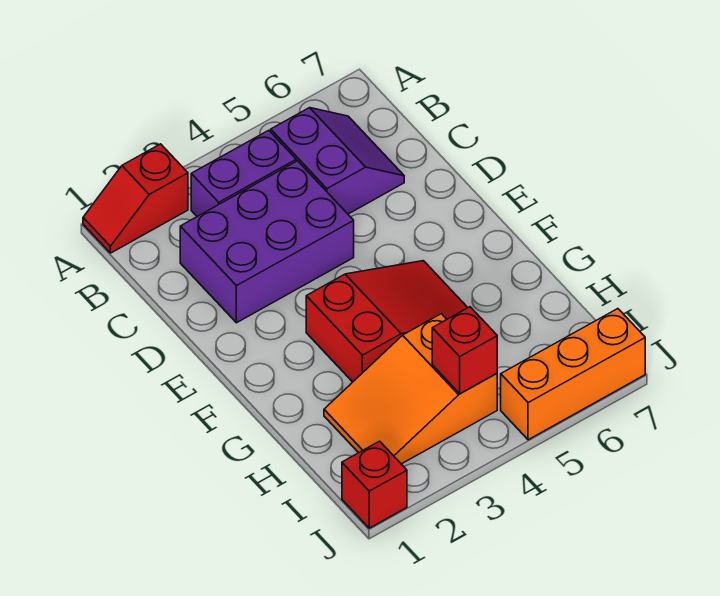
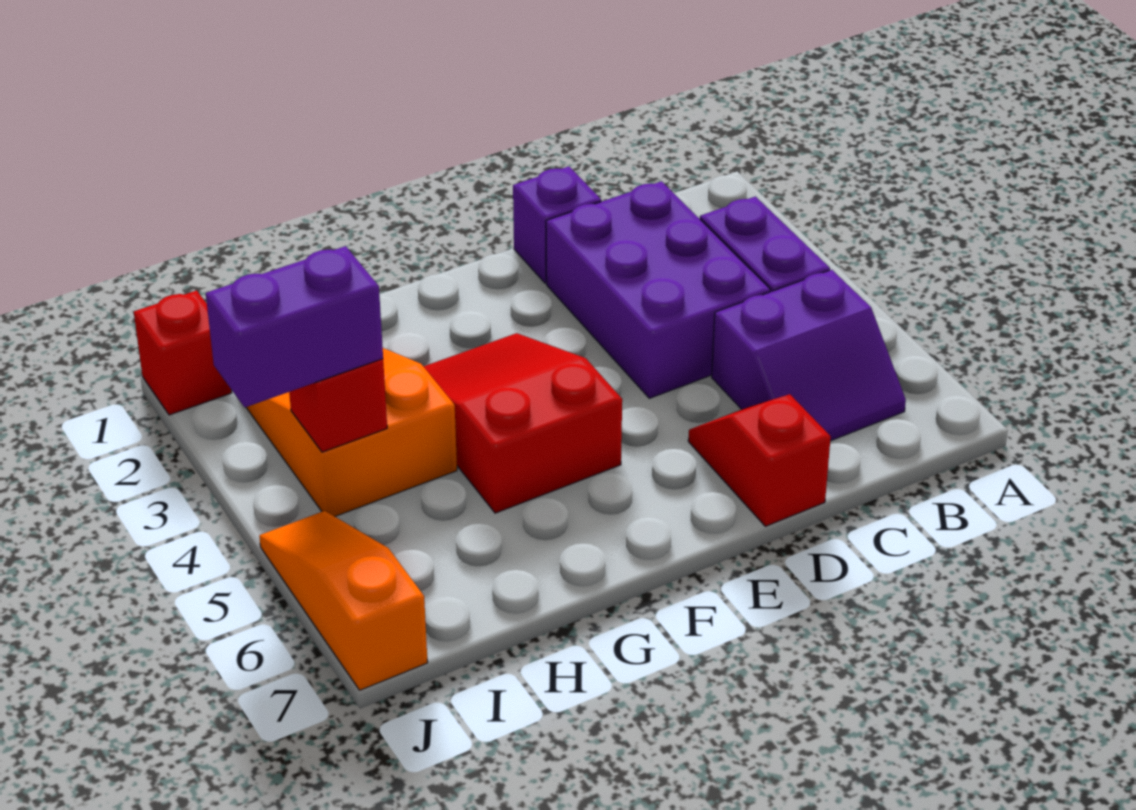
red 1x2 slope [83,144,188,253] -> red 1x2 slope moved to [688,394,831,526]
none -> purple 1x1 brick [513,166,601,283]
red 2x3 slope [306,261,468,382] -> red 2x3 slope turned to [423,333,622,513]
none -> purple 1x2 brick [206,246,383,407]
orange 1x3 brick [501,309,645,440] -> orange 1x3 slope [259,511,428,690]

